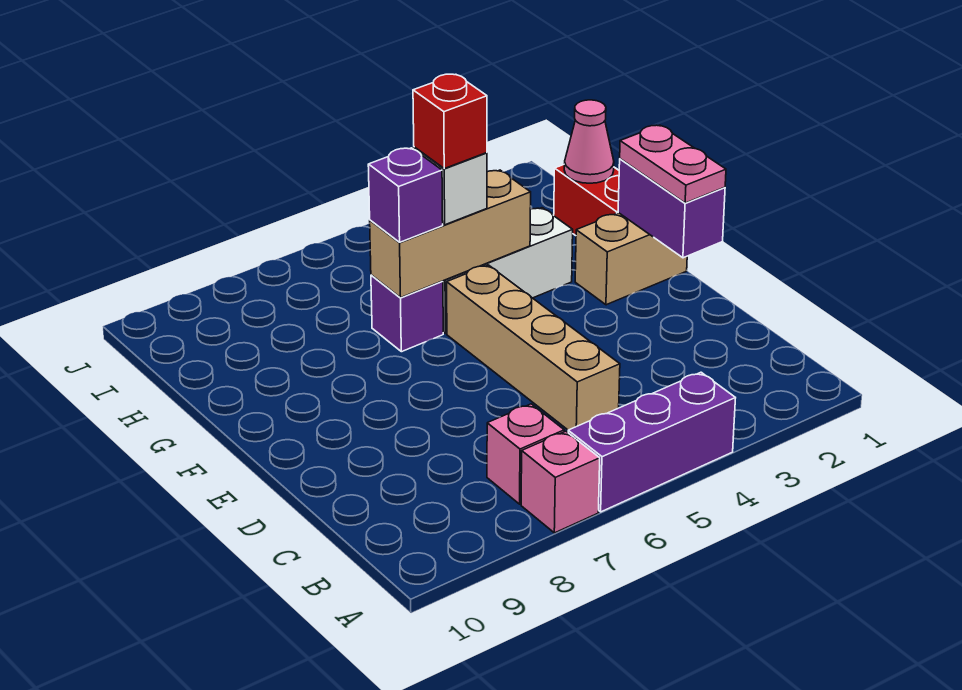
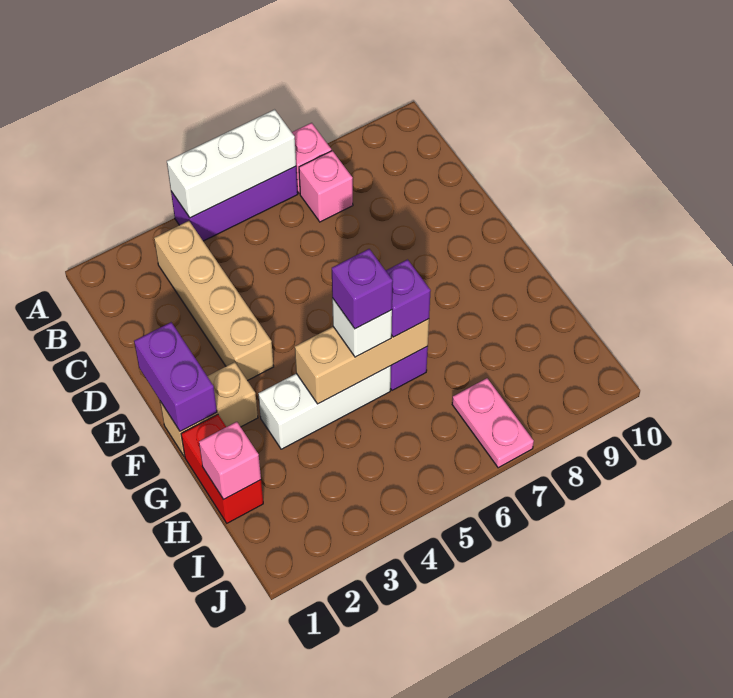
none -> white 1x3 brick [167,110,296,218]
tan 1x4 brick [447,265,620,430] -> tan 1x4 brick moved to [154,221,274,381]
pink 1x2 plate [620,125,726,203] -> pink 1x2 plate moved to [452,378,534,468]
red 1x1 brick [413,74,487,169] -> purple 1x1 brick [332,249,393,329]
pink 1x1 cone [564,100,614,183] -> pink 1x1 brick [199,422,261,499]

